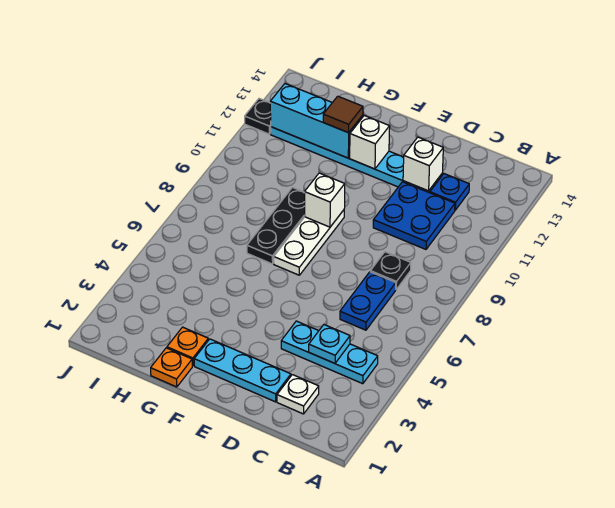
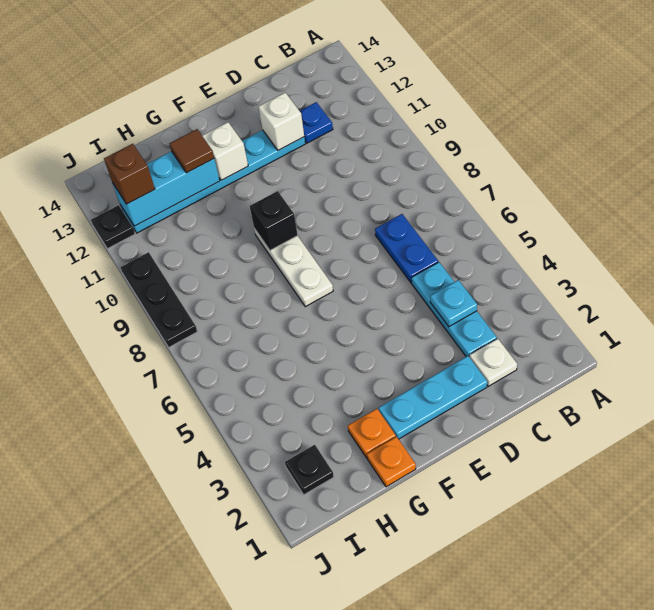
cyan 1x3 plate [281,321,378,384] -> cyan 1x3 plate turned to [412,262,497,357]
black 1x1 plate [370,252,411,289] -> black 1x1 plate moved to [285,445,334,495]
blue 2x2 plate [373,182,455,249] -> none
white 1x1 brick [305,173,345,227] -> black 1x1 brick [250,191,298,250]
black 1x3 plate [247,188,305,264] -> black 1x3 plate moved to [121,252,197,347]
none -> brown 1x1 brick [104,144,155,204]

